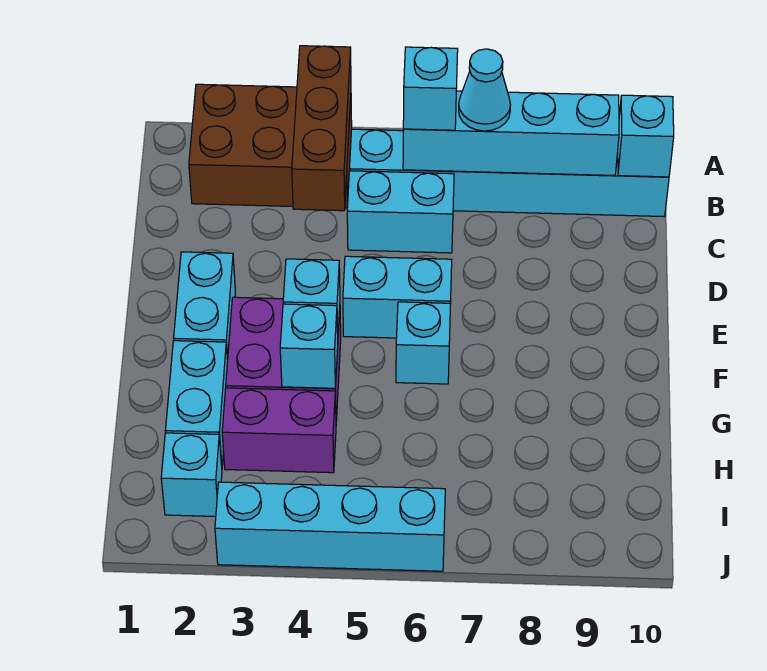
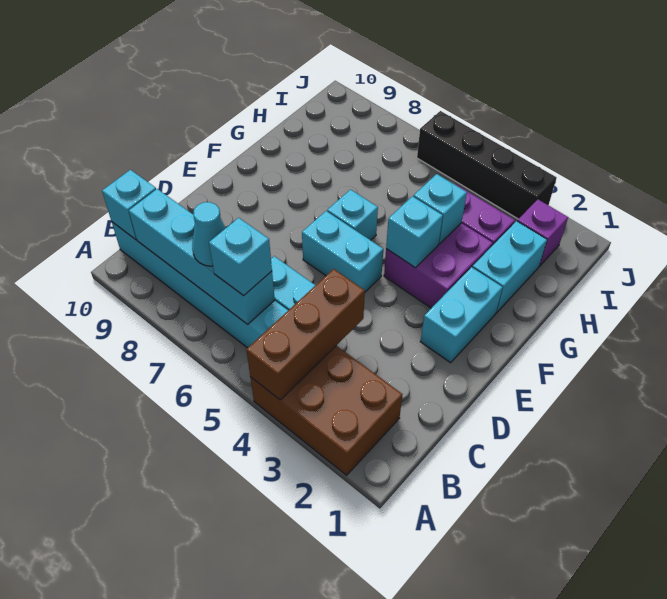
cyan 1x1 brick [161,433,222,516] -> purple 1x1 brick [517,200,568,266]
cyan 1x4 brick [215,482,445,571] -> black 1x4 brick [417,111,557,219]

